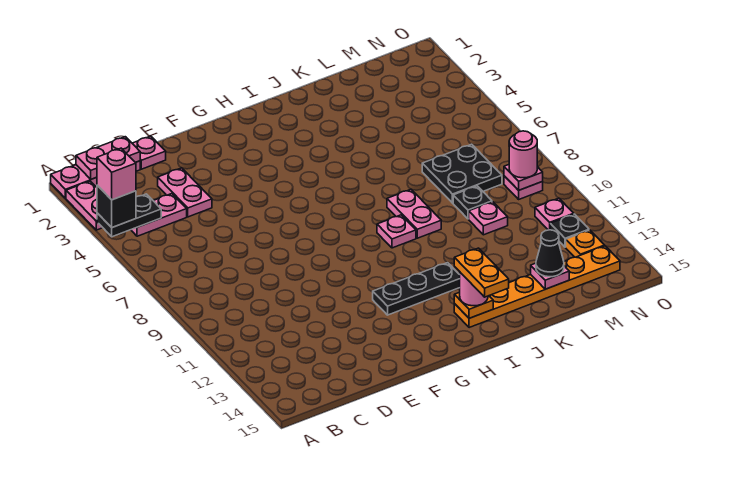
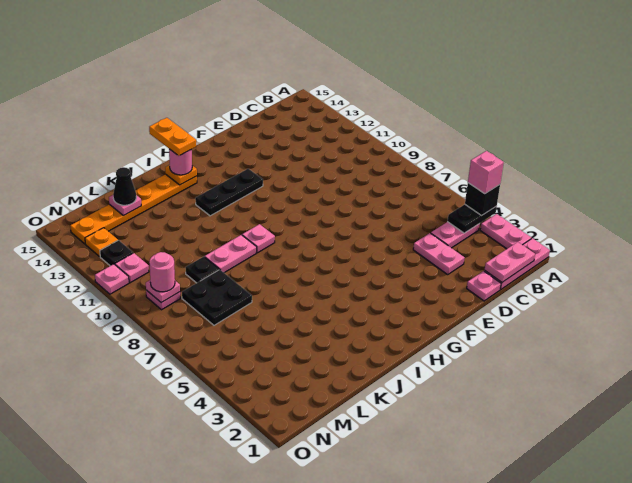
pink 1x2 plate [387,189,441,238] -> pink 1x2 plate turned to [205,235,257,273]
pink 1x1 plate [469,202,508,235] -> pink 1x1 plate moved to [95,264,129,294]

